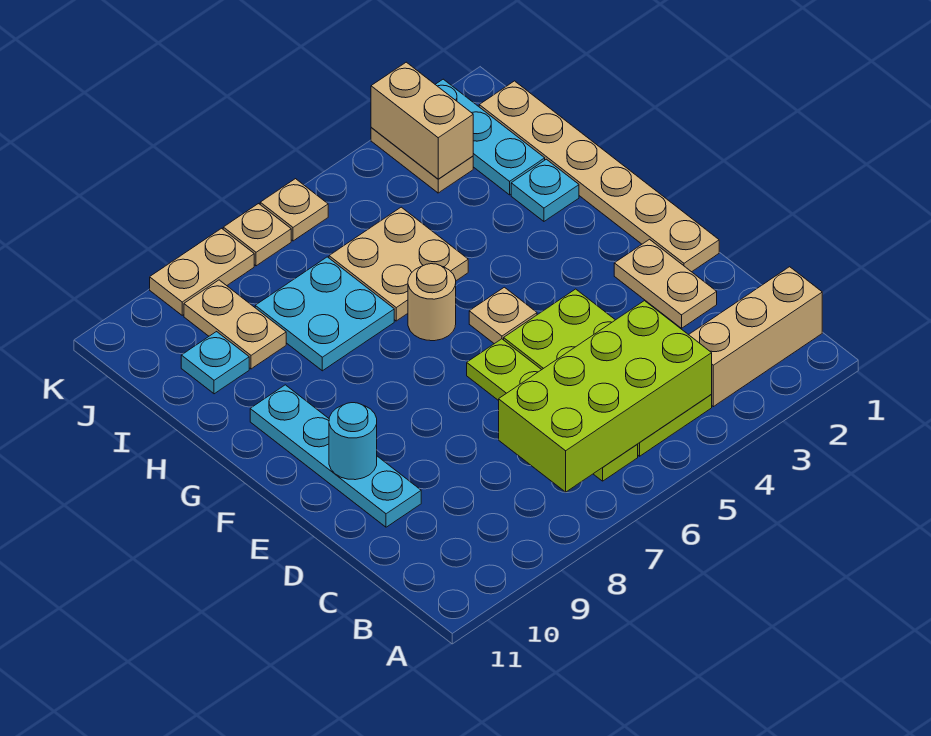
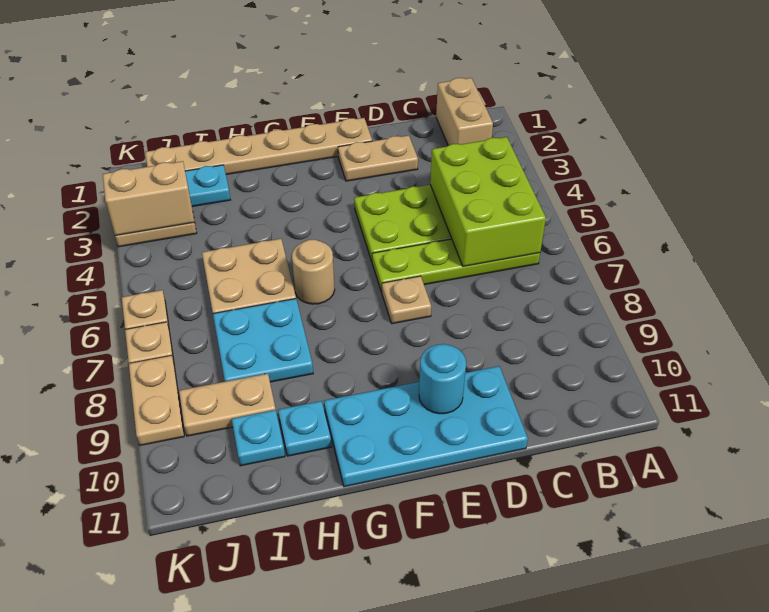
tan 1x3 brick [689,267,822,407] -> tan 1x2 brick [436,78,493,146]
lime 2x4 brick [499,301,712,492] -> lime 2x3 brick [430,137,546,267]
cyan 1x4 plate [250,385,421,527] -> cyan 2x4 plate [324,366,528,487]
tan 1x1 plate [469,287,537,344] -> tan 1x1 plate moved to [382,276,431,324]
cyan 1x1 plate [511,159,579,221] -> cyan 1x1 plate moved to [278,401,331,456]

